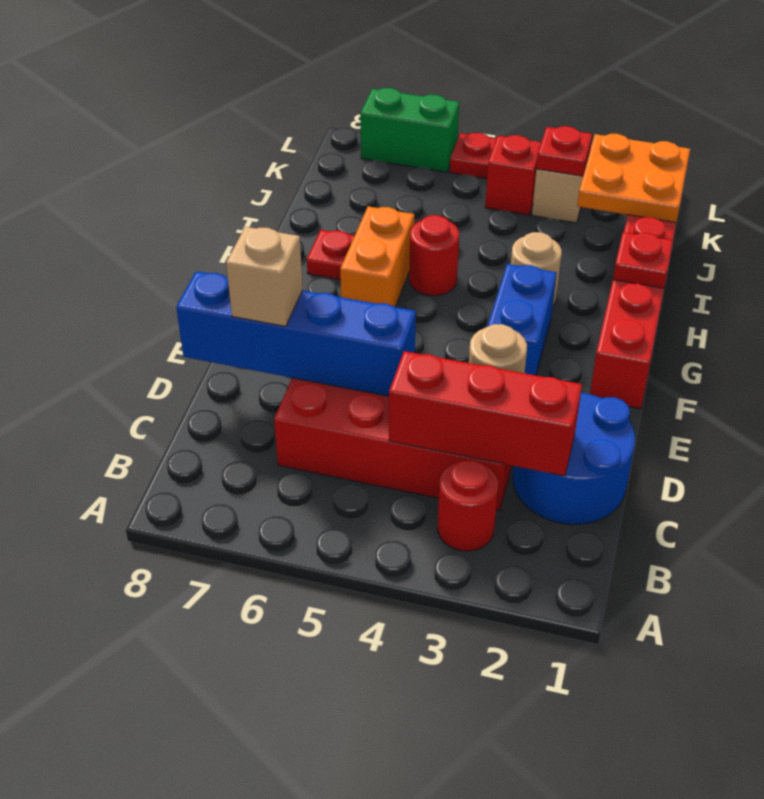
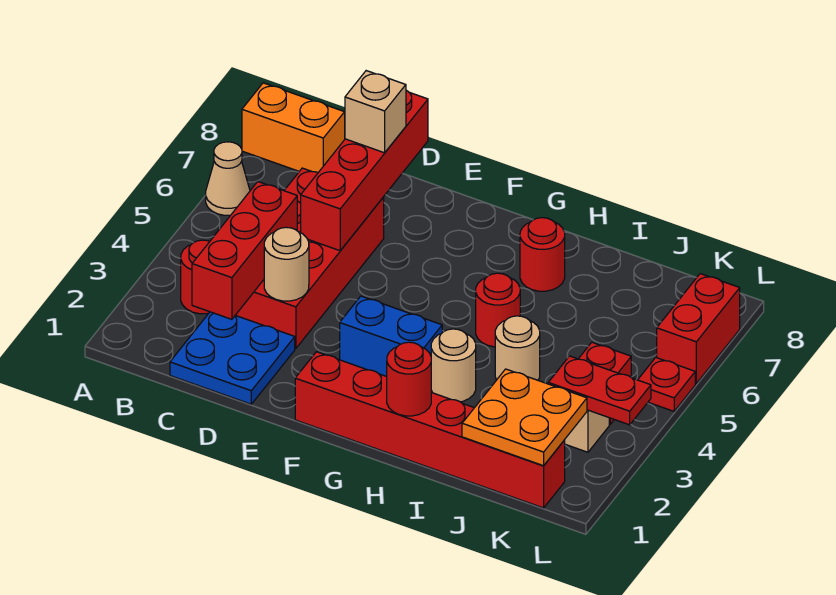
none -> tan 1x1 cone [206,142,250,215]
blue 2x2 round brick [513,393,635,524] -> blue 2x2 plate [170,312,295,404]
blue 1x4 brick [176,271,416,396] -> red 1x4 brick [301,90,428,251]
orange 1x2 brick [340,206,414,307] -> orange 1x2 brick moved to [242,83,345,172]
red 1x1 plate [613,232,673,288] -> red 1x1 round brick [387,342,431,416]
red 1x1 plate [307,230,355,280] -> red 1x1 round brick [520,218,565,291]
none -> tan 1x1 round brick [495,316,540,380]
red 1x1 plate [536,126,592,176] -> red 1x2 plate [548,356,651,425]
green 1x2 brick [360,88,459,172] -> red 1x2 brick [657,274,740,383]

